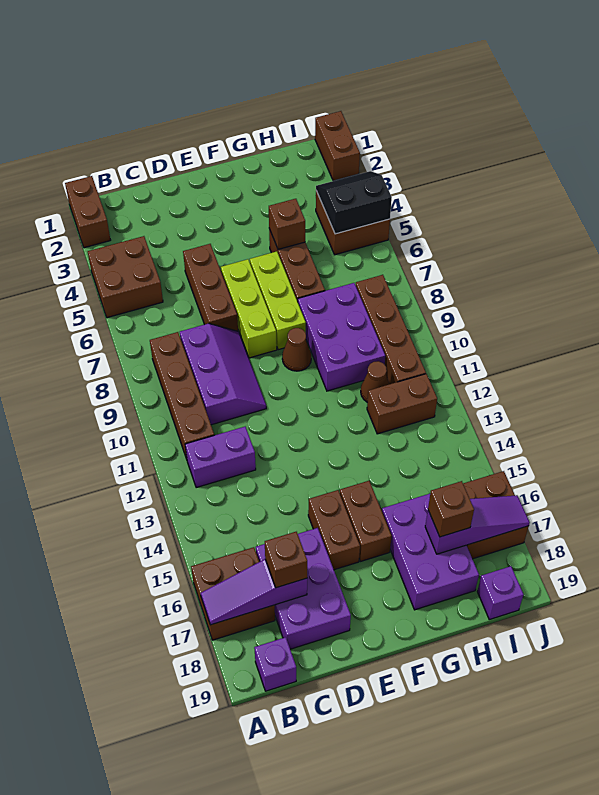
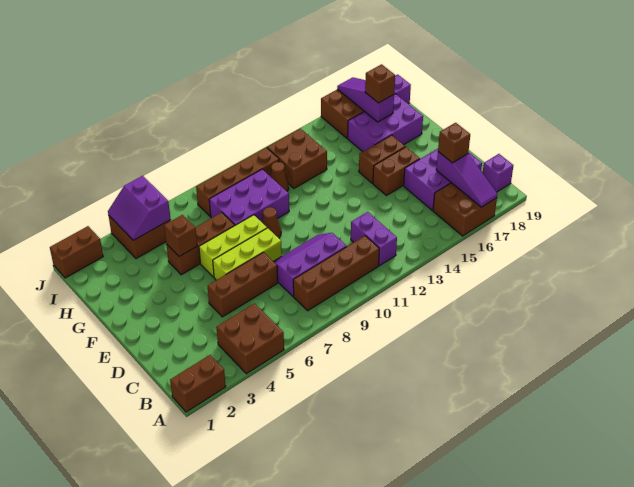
brown 1x2 brick [367,374,437,434] -> brown 2x2 brick [267,128,327,188]
black 2x2 slope [316,171,392,234] -> purple 2x2 slope [108,176,171,240]

